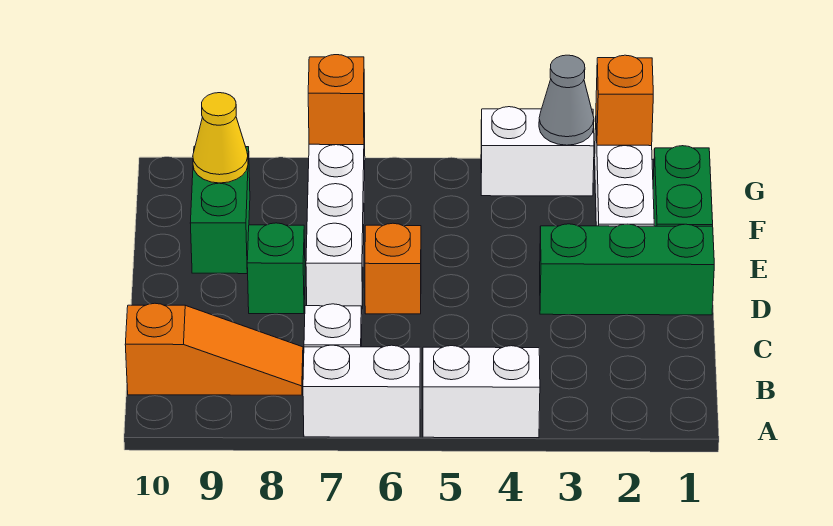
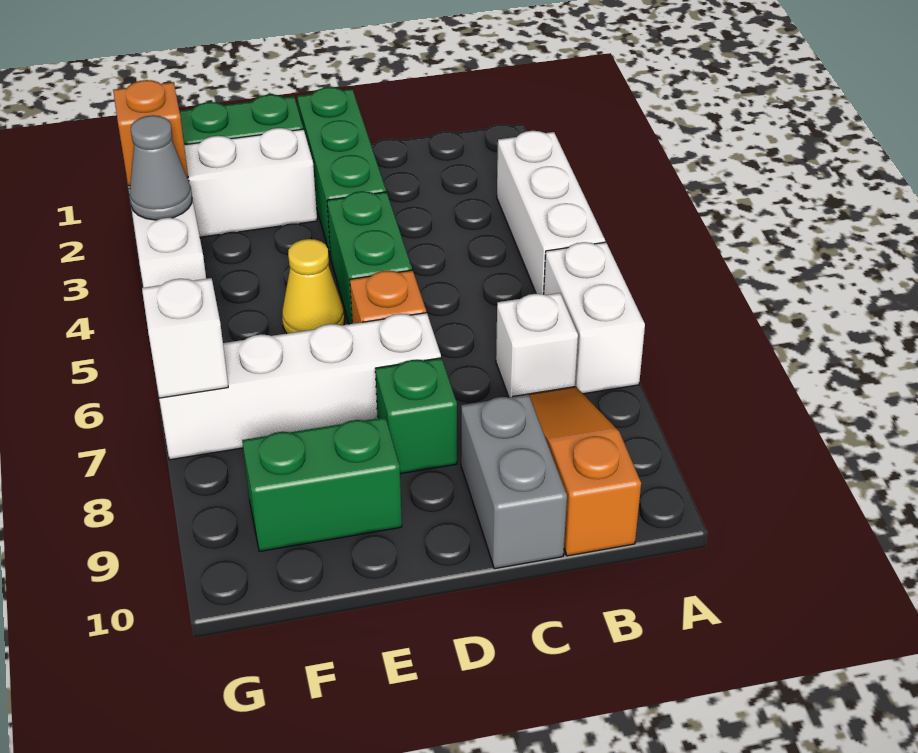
white 1x2 brick [423,346,540,438] -> white 1x3 brick [497,131,605,294]
none -> grey 1x2 brick [461,395,567,569]
none -> green 1x2 brick [327,191,412,324]
yellow 1x1 cone [193,93,248,183] -> yellow 1x1 cone moved to [282,239,344,333]
orange 1x1 brick [308,55,364,145] -> white 1x1 brick [142,278,228,398]

